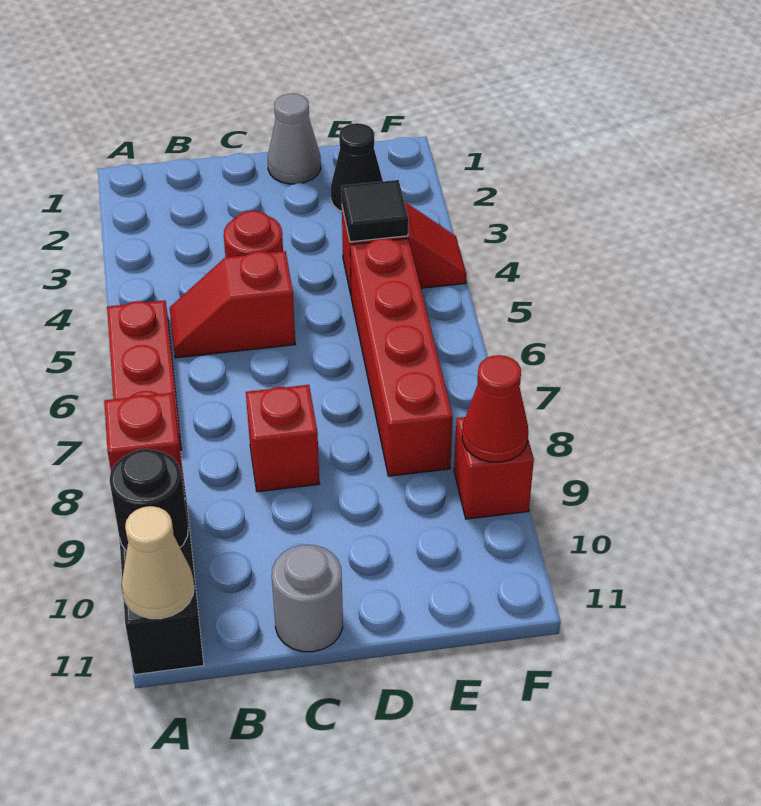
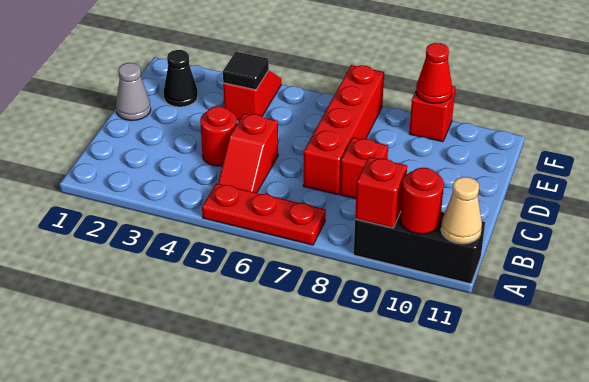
black 1x1 round brick [109,449,188,551] -> red 1x1 round brick [400,168,444,234]
grey 1x1 round brick [272,545,343,652] -> none
red 1x4 brick [350,238,453,476] -> red 1x4 brick turned to [303,65,384,194]

